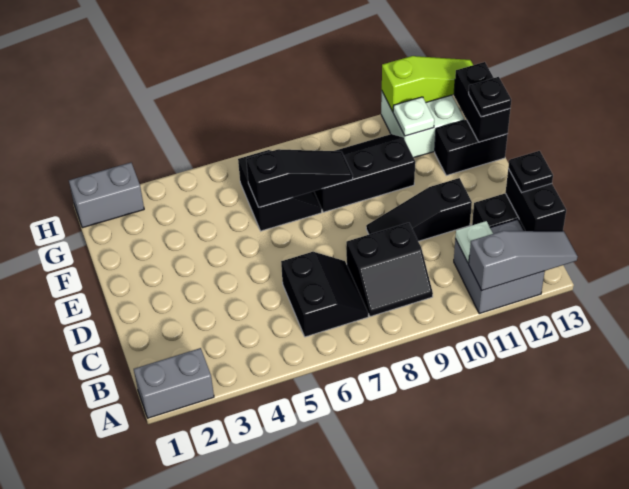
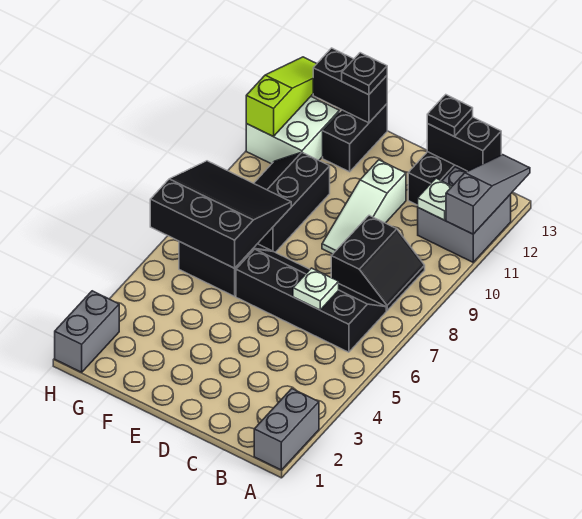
black 2x2 slope [281,252,368,337] -> black 2x4 slope [236,249,386,352]
black 1x3 slope [366,178,472,241] -> white 1x3 slope [322,160,406,254]
black 1x3 slope [246,149,353,207] -> black 3x3 slope [150,161,291,268]
white 1x1 plate [393,97,434,136] -> white 1x1 plate moved to [293,268,339,310]

